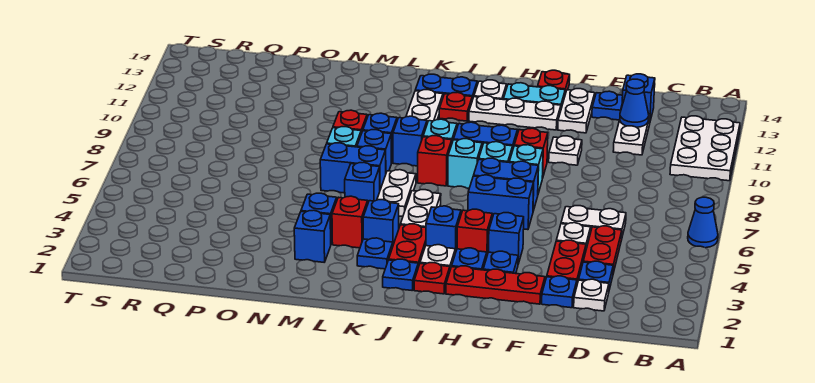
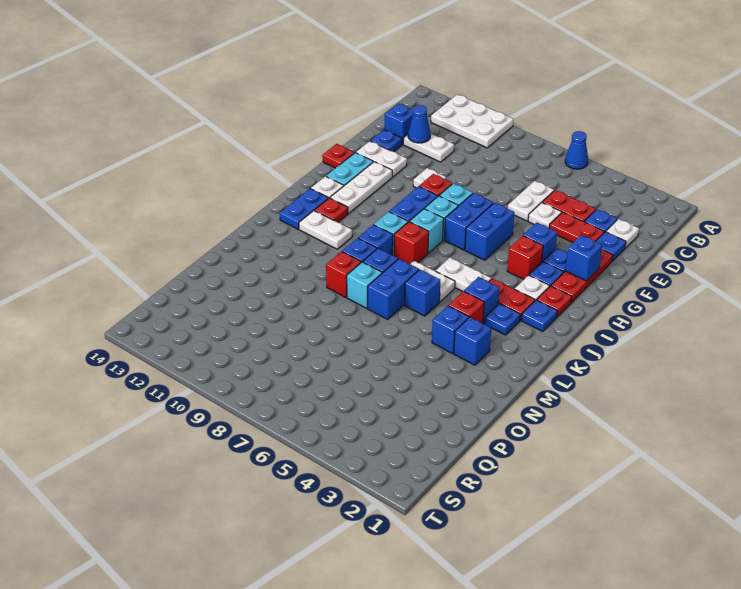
blue 1x1 brick [426,206,461,253] -> blue 1x1 brick moved to [565,235,602,281]

